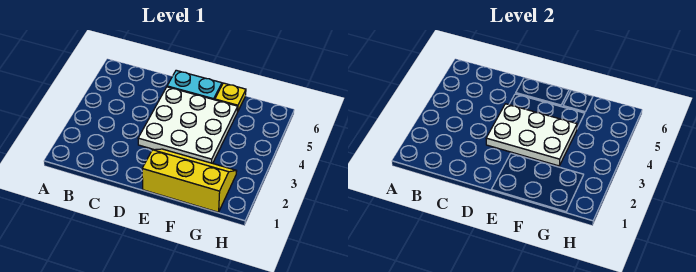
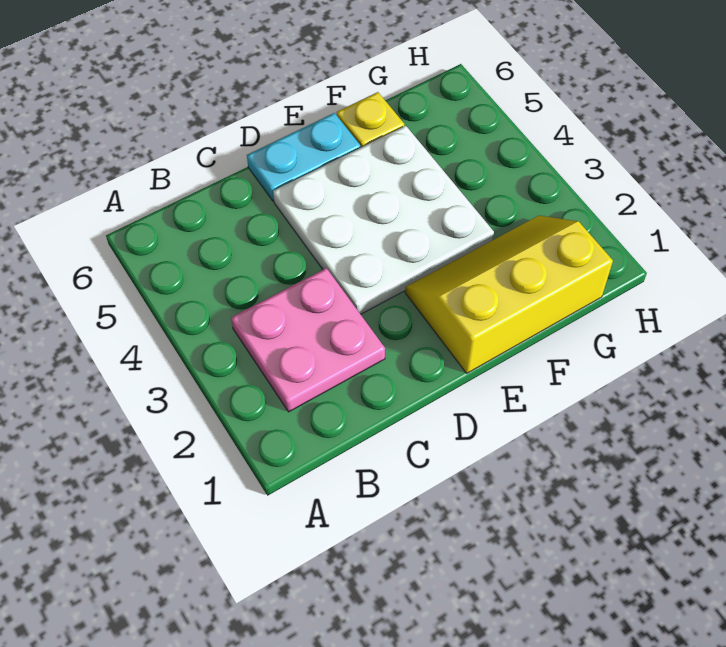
none -> pink 2x2 plate [231,268,385,412]
white 2x3 plate [486,104,577,166] -> none

